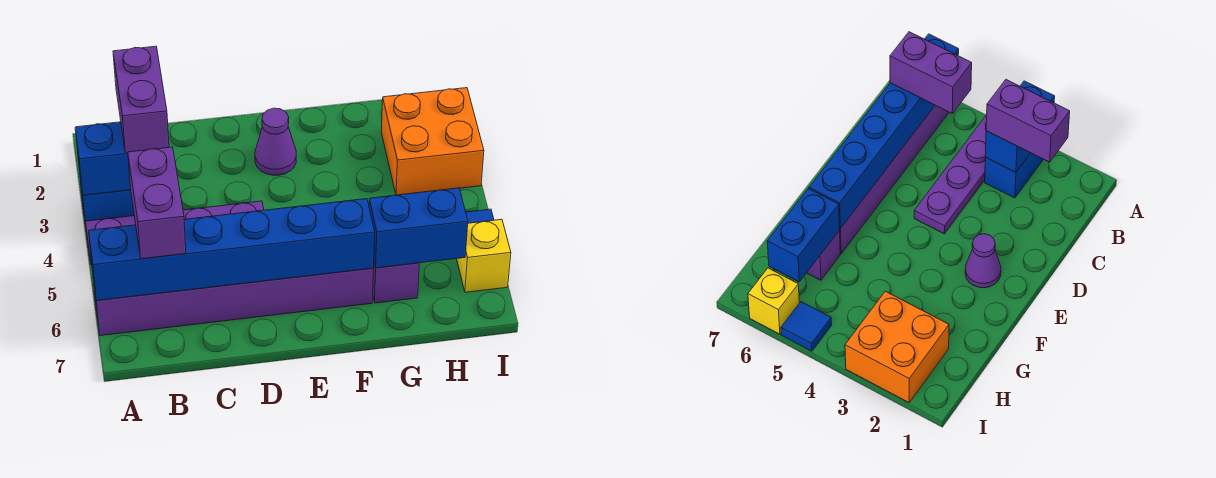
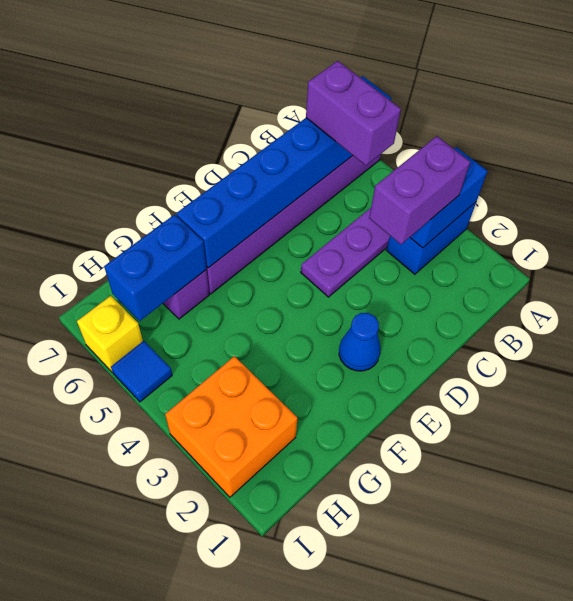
purple 1x2 brick [113,46,169,153] -> purple 1x2 brick turned to [369,136,470,244]
purple 1x1 cone [255,108,296,175] -> blue 1x1 cone [339,313,380,371]

